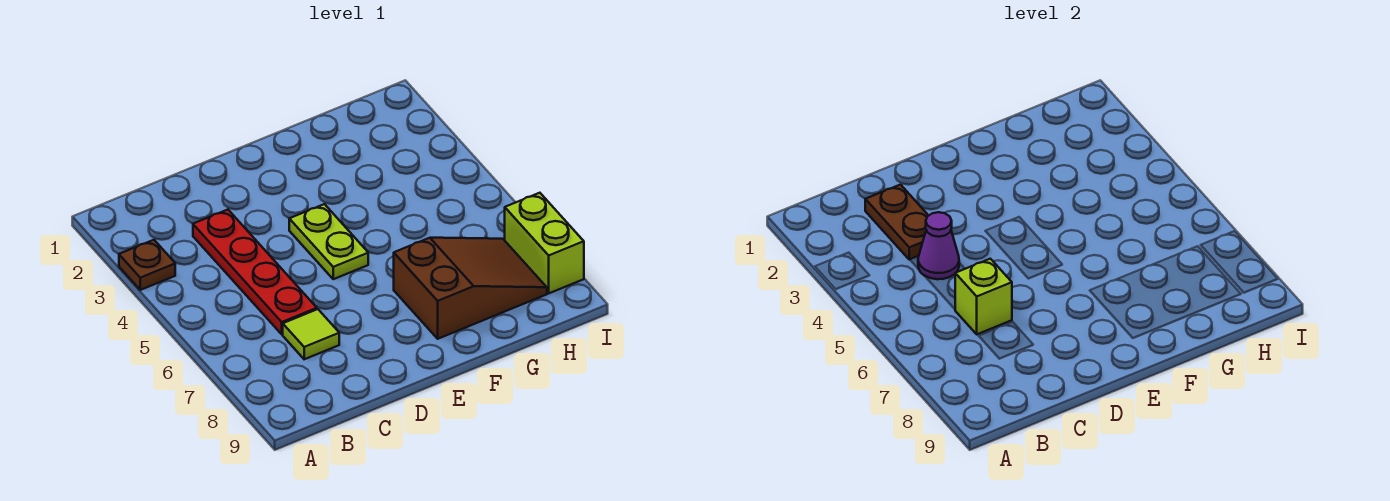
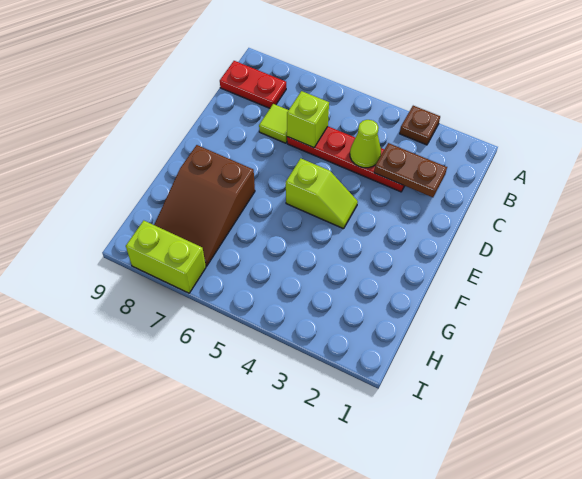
none -> red 1x2 plate [220,61,286,108]
purple 1x1 cone [918,212,959,279] -> lime 1x1 cone [350,120,381,168]
lime 1x2 plate [289,204,368,279] -> lime 1x2 slope [286,158,358,229]

